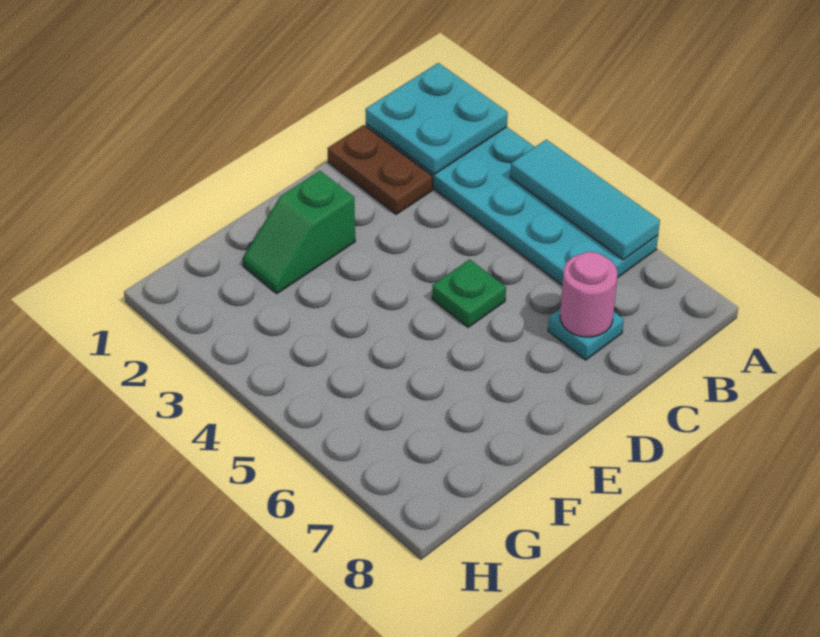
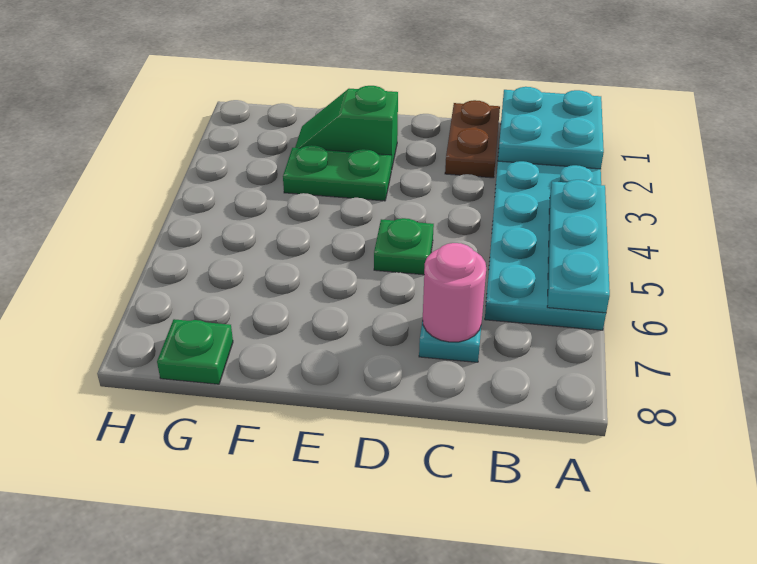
cyan 1x3 tile [510,140,660,260] -> cyan 1x3 plate [547,180,610,313]
none -> green 1x2 plate [283,145,392,201]
none -> green 1x1 plate [157,319,233,384]

